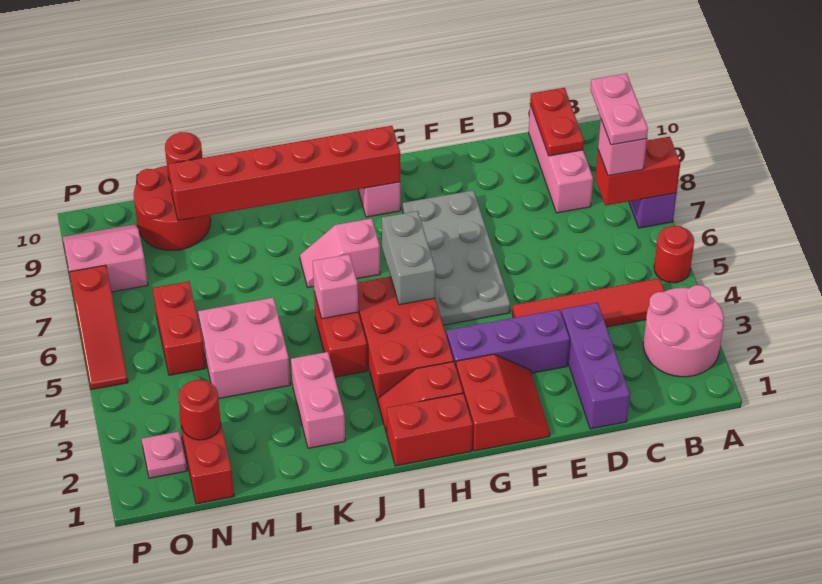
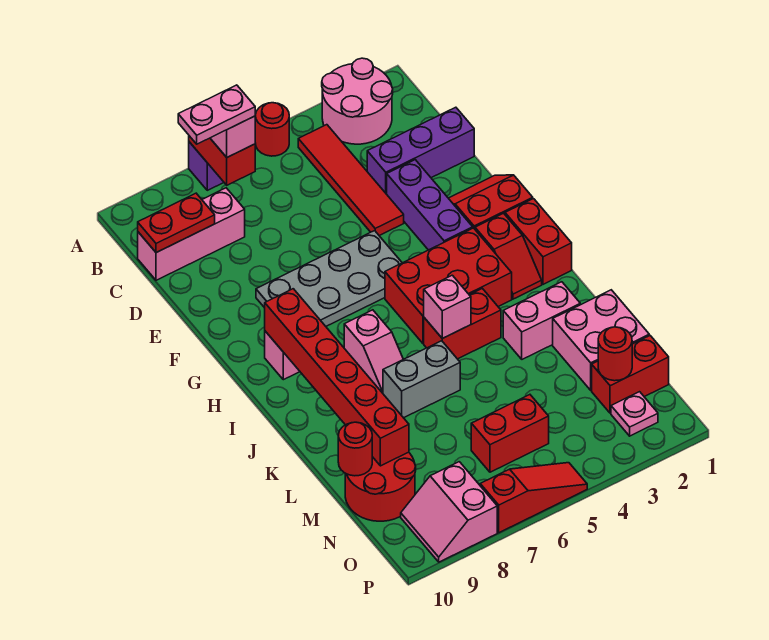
grey 1x2 brick [382,211,436,305] -> grey 1x2 brick moved to [383,341,460,418]
pink 2x2 brick [198,298,290,399] -> pink 2x2 brick moved to [553,290,649,390]

